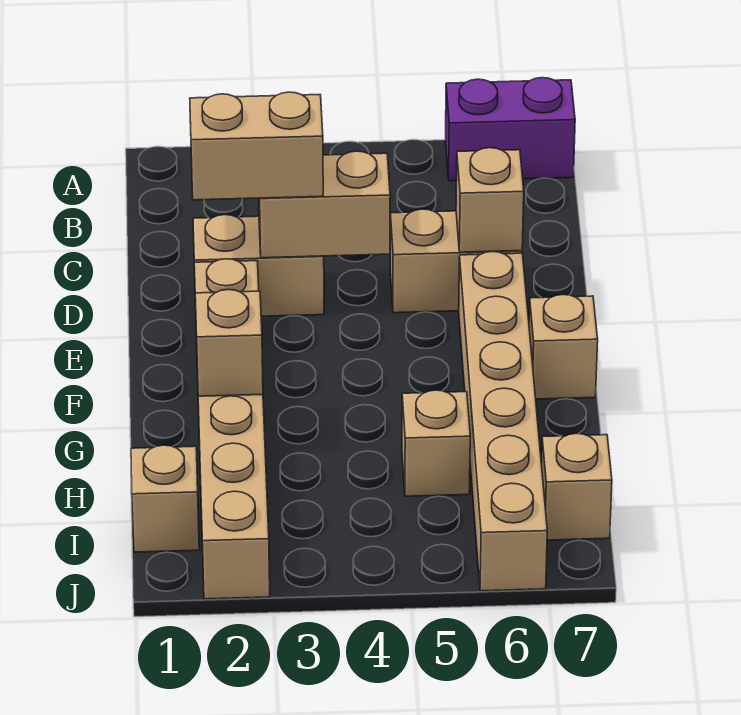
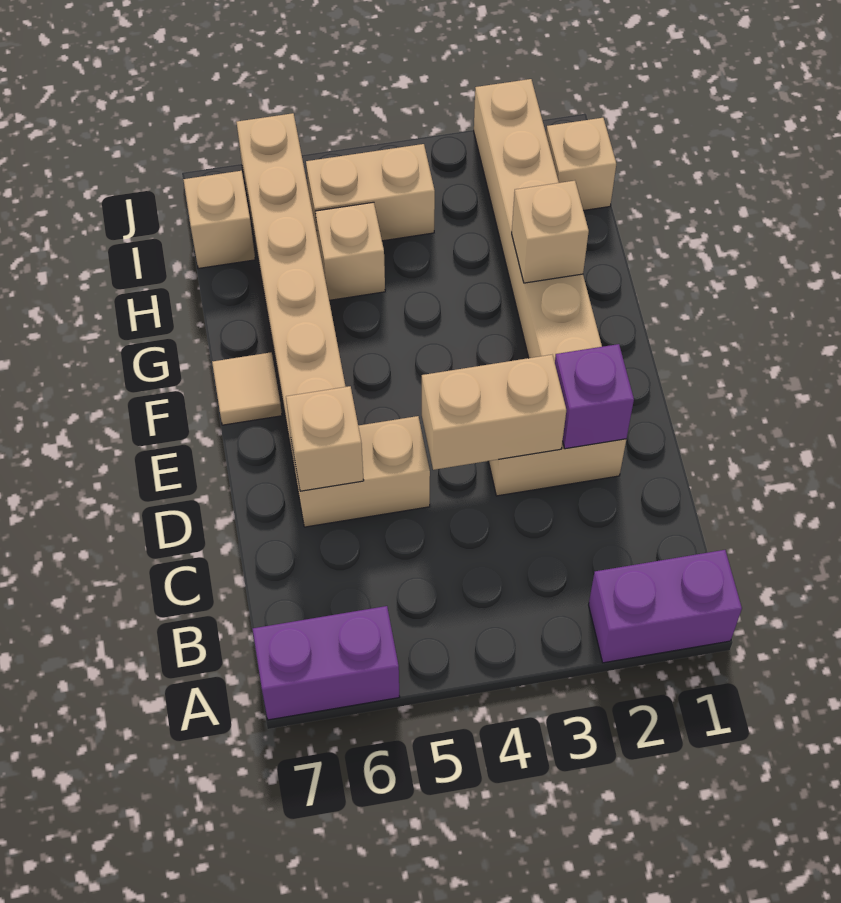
none -> purple 1x2 brick [589,550,742,663]
none -> purple 1x1 brick [555,344,634,449]
tan 1x2 brick [190,92,323,200] -> tan 1x2 brick moved to [306,144,435,241]
tan 1x1 brick [529,295,598,399] -> tan 1x1 tile [212,352,282,425]

